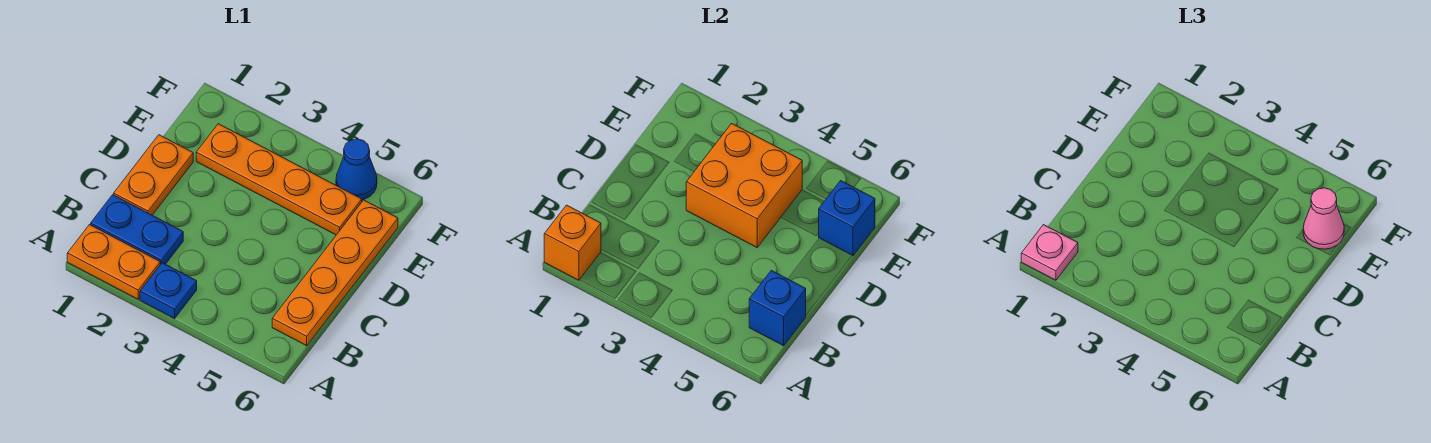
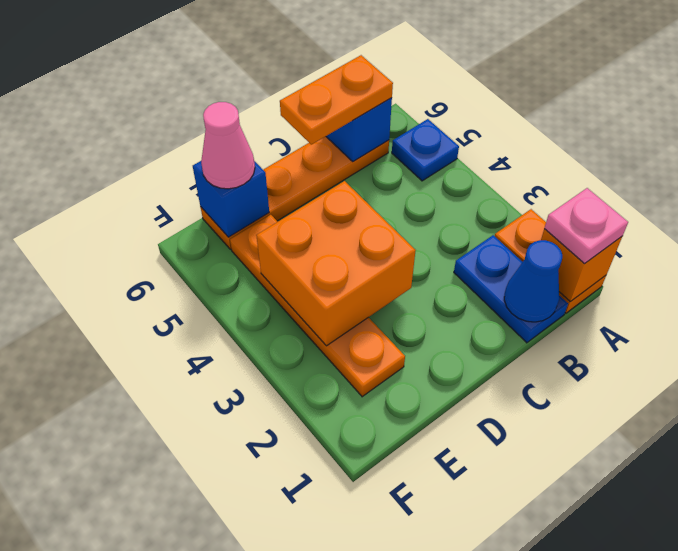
blue 1x1 plate [140,263,197,318] -> blue 1x1 plate moved to [392,119,459,181]
orange 1x2 plate [114,135,193,215] -> orange 1x2 plate moved to [280,55,393,144]
blue 1x1 cone [336,139,377,200] -> blue 1x1 cone moved to [504,240,562,322]

